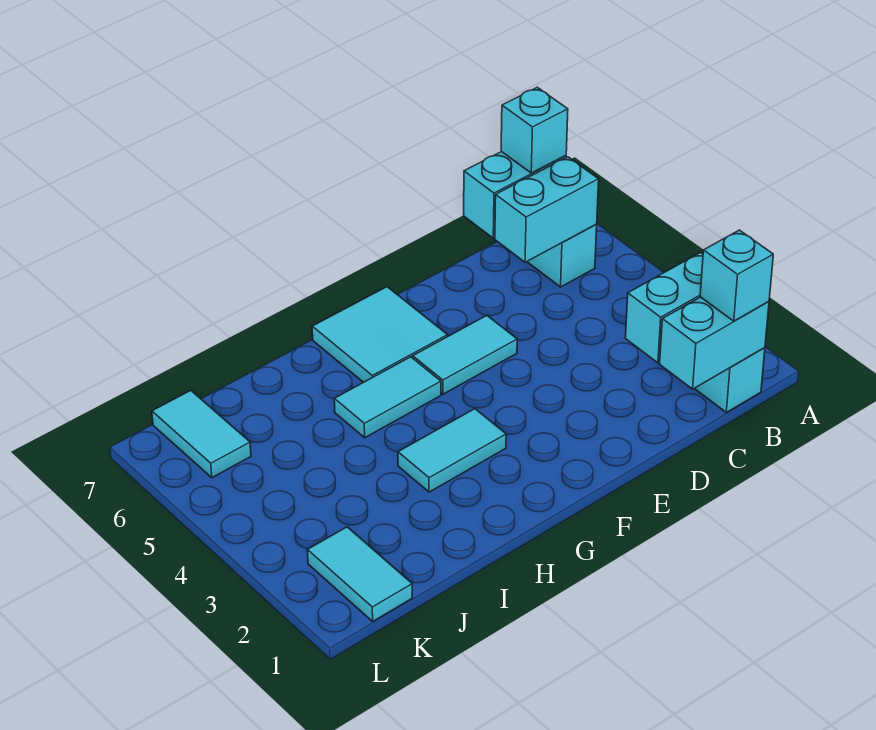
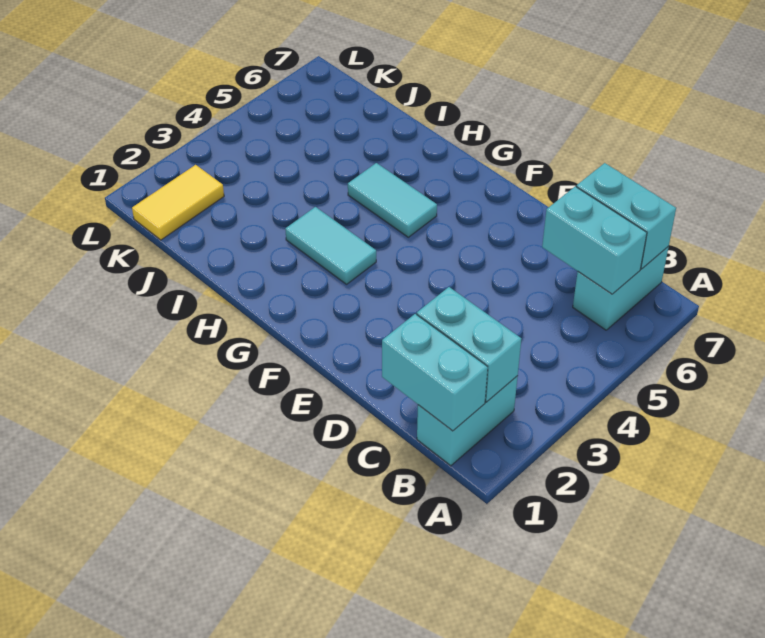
cyan 1x1 brick [700,230,773,321] -> none
cyan 1x1 brick [501,87,568,173] -> none
cyan 1x2 tile [413,315,517,394] -> none
cyan 2x2 tile [312,287,448,382] -> none
cyan 1x2 tile [308,527,412,621] -> yellow 1x2 tile [132,165,224,240]
cyan 1x2 tile [152,390,251,478] -> none

